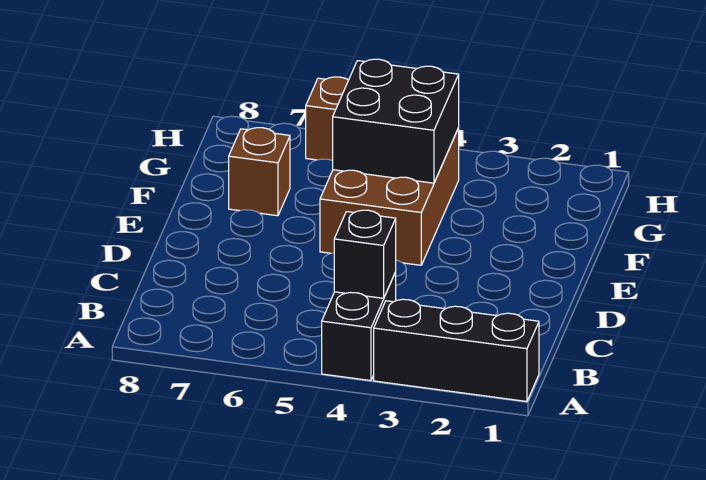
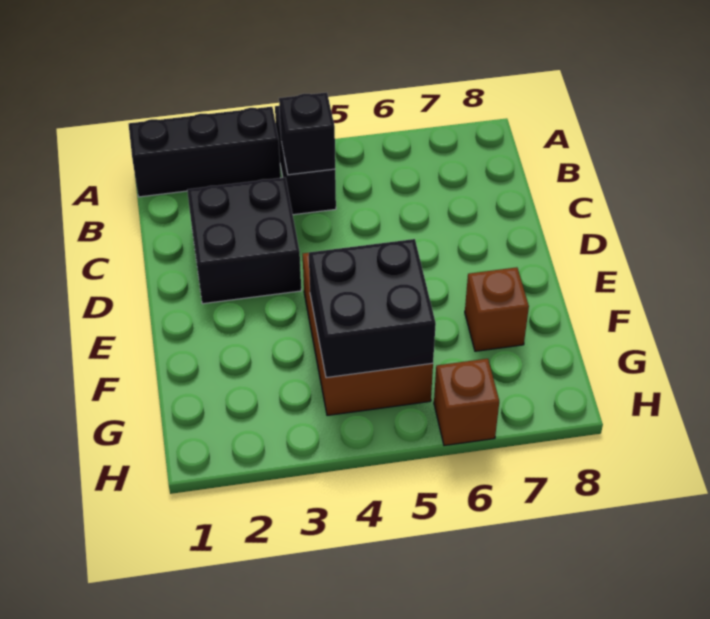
none -> black 2x2 brick [187,177,301,304]

